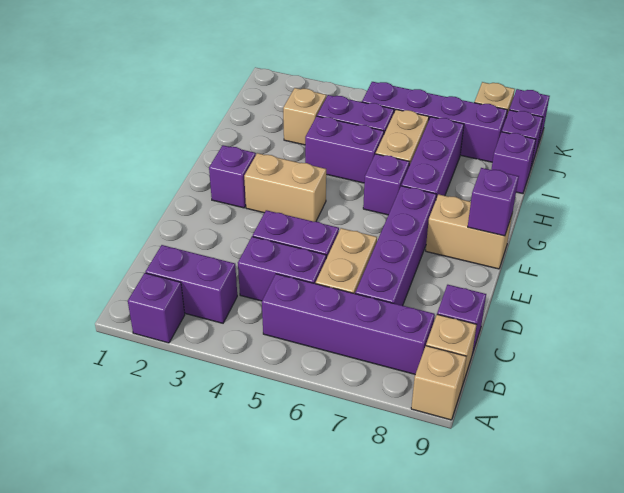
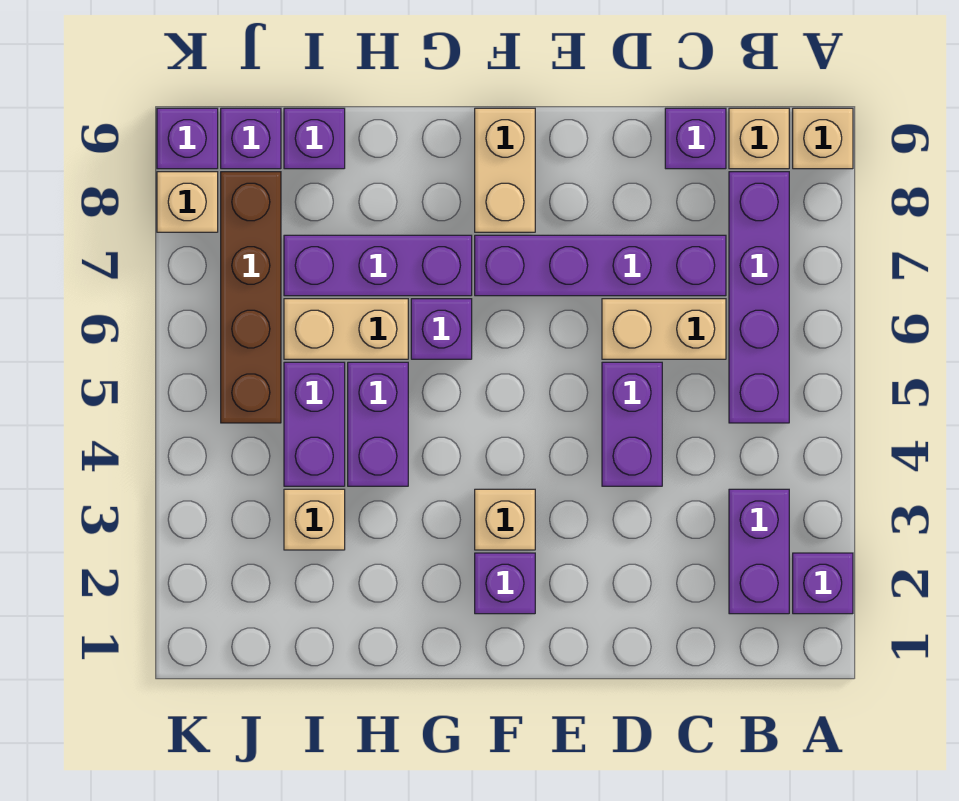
purple 1x2 brick [238,237,326,301] -> none
tan 1x2 brick [244,153,326,222] -> tan 1x1 brick [475,489,535,550]
purple 1x1 brick [468,168,519,236] -> none
purple 1x4 brick [362,82,507,162] -> brown 1x4 brick [221,172,281,423]

